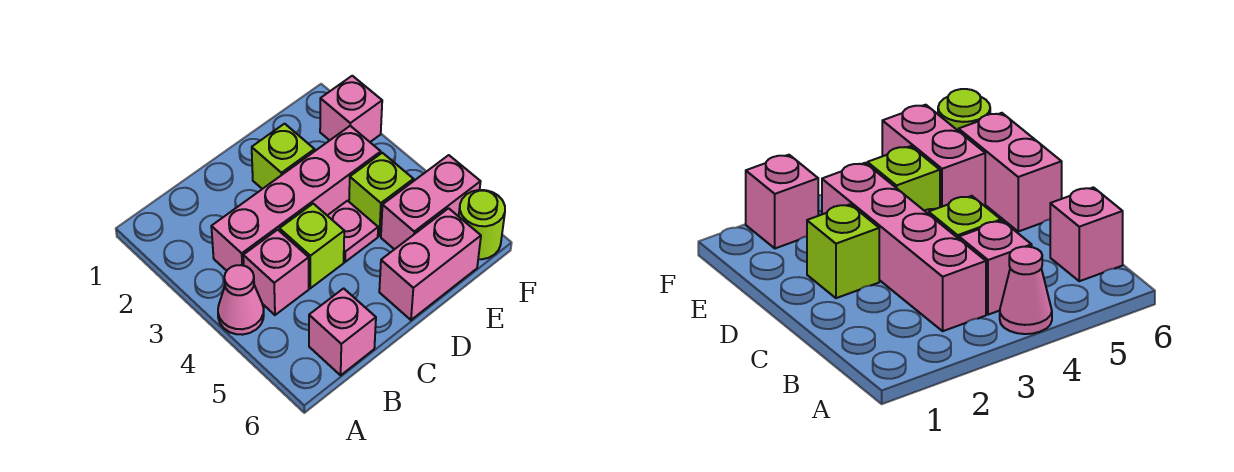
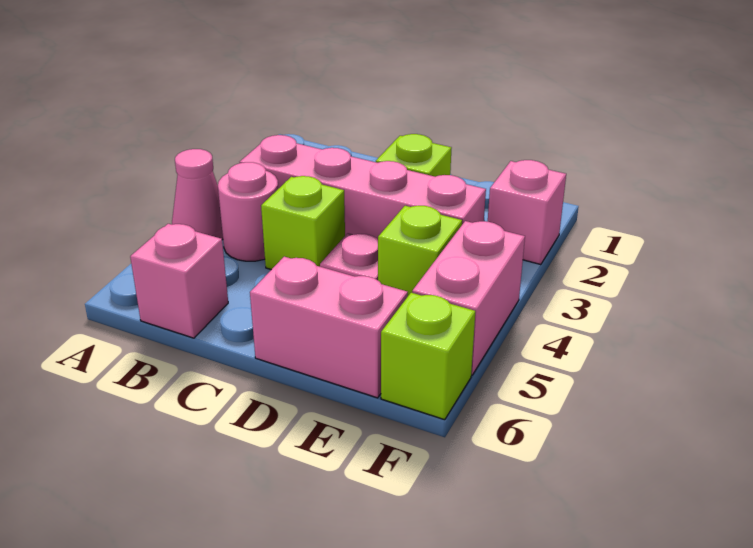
pink 1x1 brick [243,230,309,315] -> pink 1x1 round brick [218,162,278,261]
pink 1x2 brick [381,155,481,249] -> pink 1x2 brick turned to [412,221,525,375]
lime 1x1 round brick [459,190,505,259] -> lime 1x1 brick [381,293,475,420]

